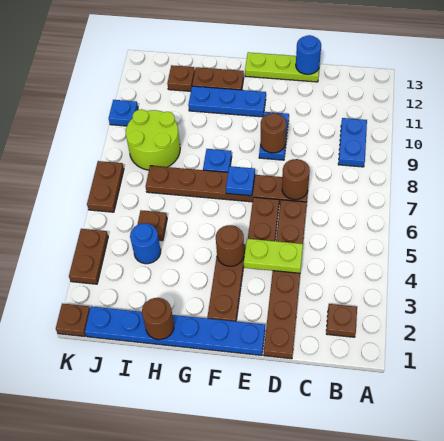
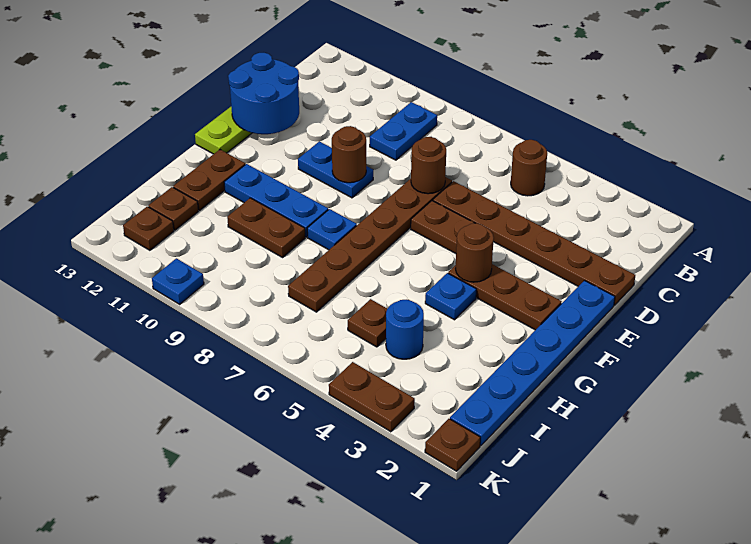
brown 1x1 plate [326,304,357,337] -> brown 1x1 plate moved to [123,207,174,250]
blue 1x2 plate [338,118,367,167] -> blue 1x2 plate turned to [370,102,437,160]
lime 1x2 plate [244,239,303,273] -> none
blue 1x1 round brick [296,35,321,74] -> blue 2x2 round brick [228,53,299,134]
blue 1x1 plate [226,166,255,196] -> blue 1x1 plate moved to [425,273,476,320]
blue 1x3 plate [188,86,266,117] -> blue 1x3 plate turned to [224,164,328,237]
brown 1x1 round brick [142,298,174,340] -> brown 1x1 round brick moved to [511,140,547,196]
lime 2x2 round brick [126,109,180,170] -> none
brown 1x2 plate [87,161,124,212] -> brown 1x2 plate moved to [227,198,305,257]

